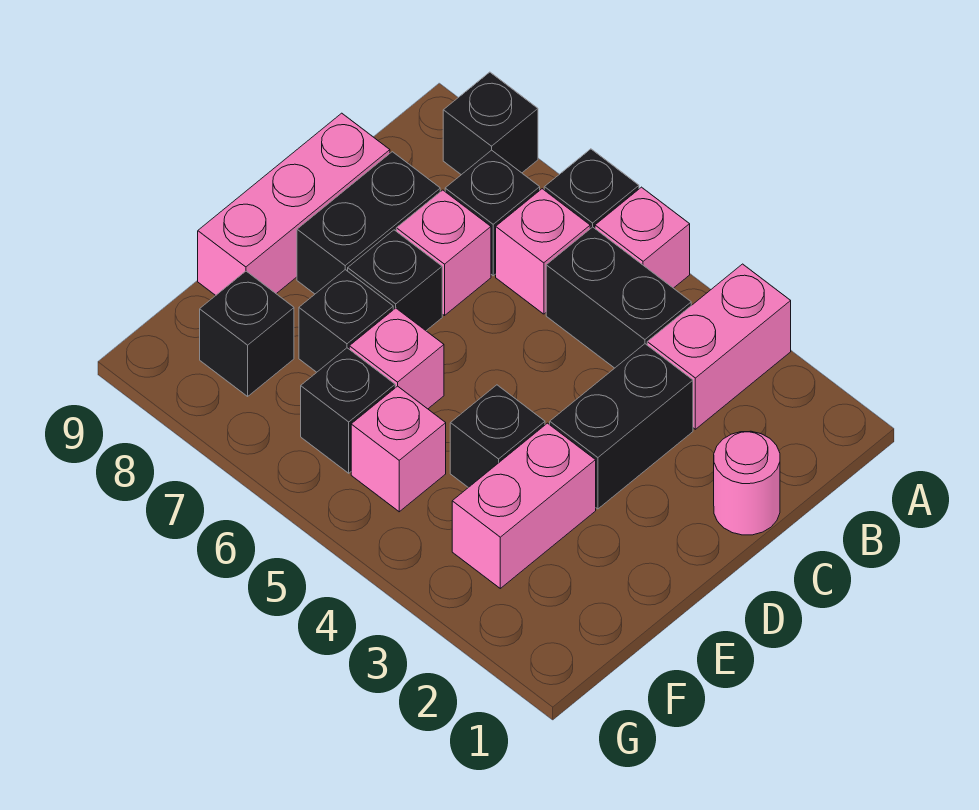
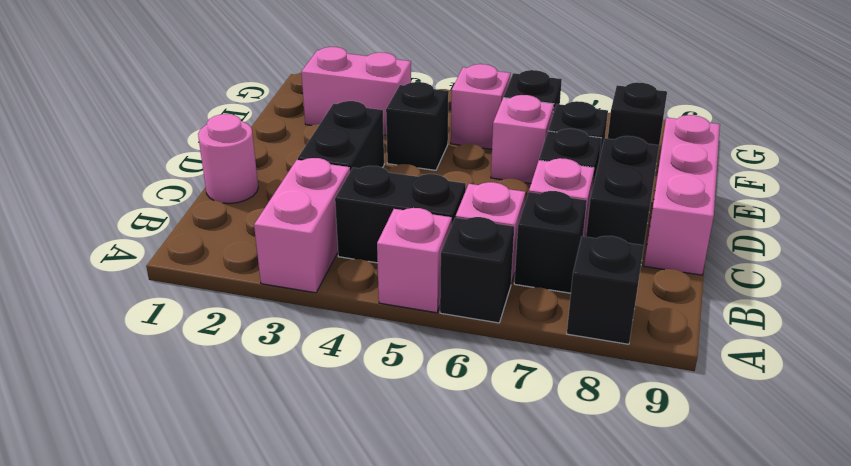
pink 1x2 brick [452,423,596,588] -> pink 1x2 brick turned to [301,47,411,135]

